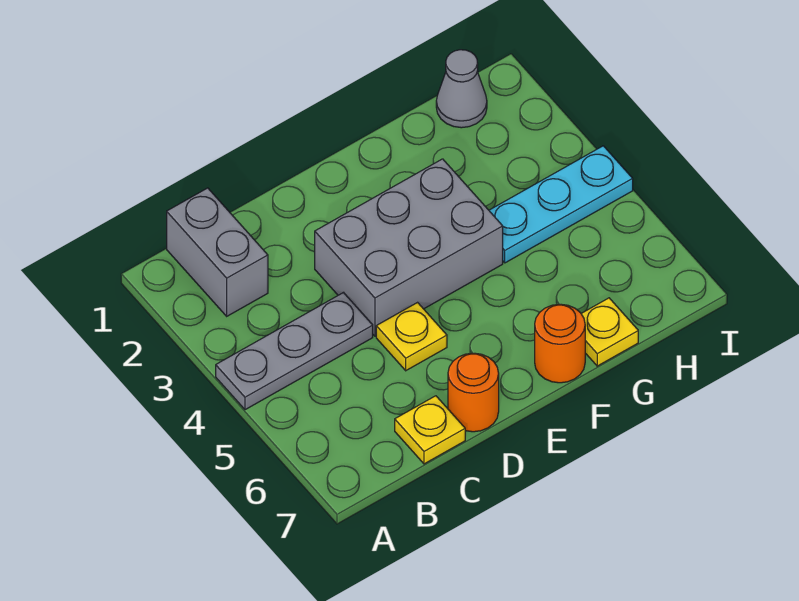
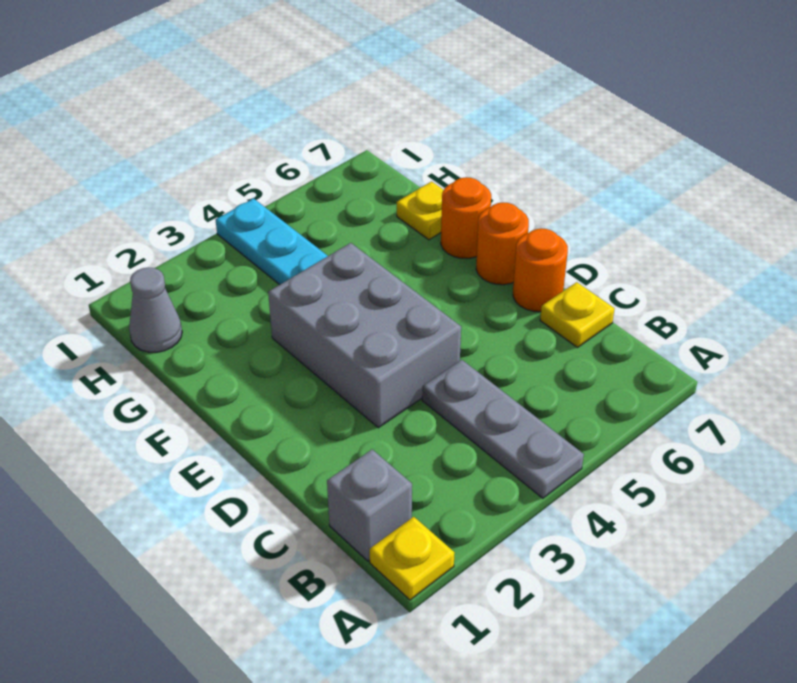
grey 1x2 brick [167,188,268,316] -> grey 1x1 brick [327,450,412,561]
yellow 1x1 plate [376,303,447,371] -> yellow 1x1 plate moved to [370,517,454,600]
none -> orange 1x1 round brick [476,202,529,285]

